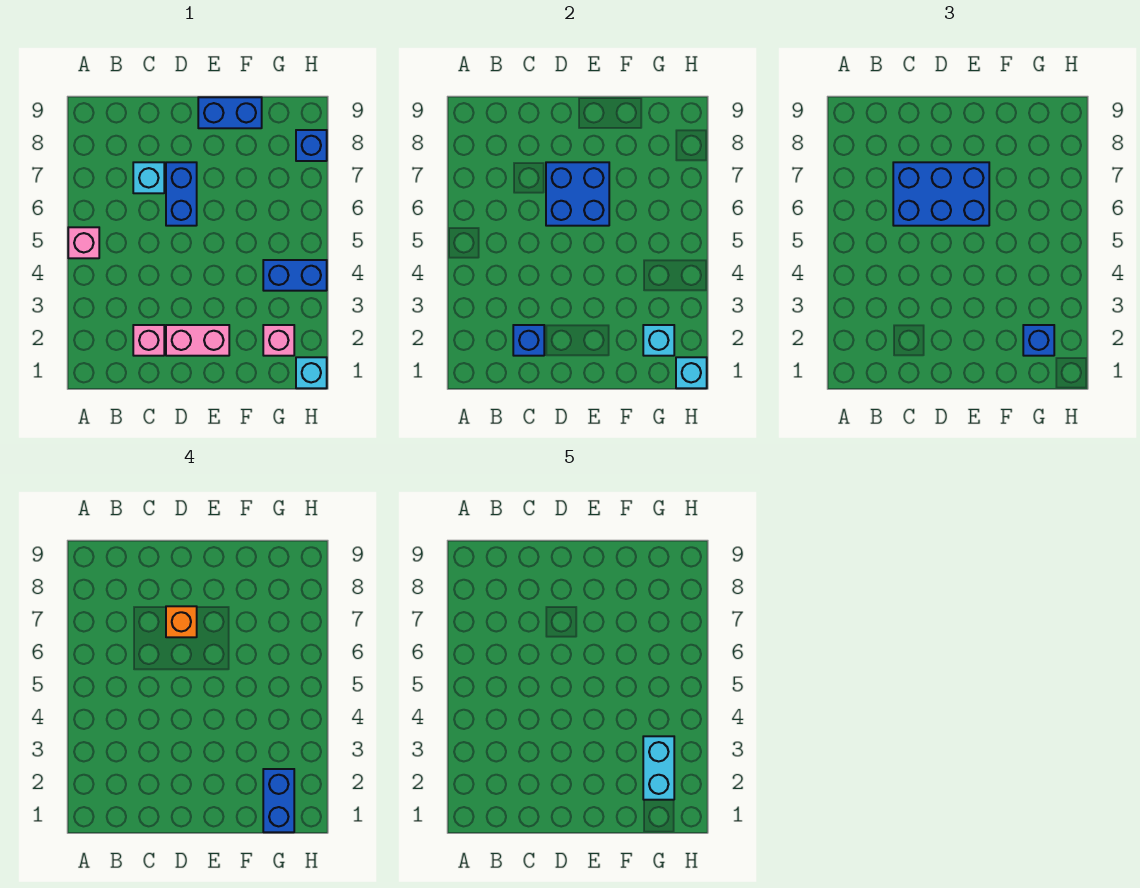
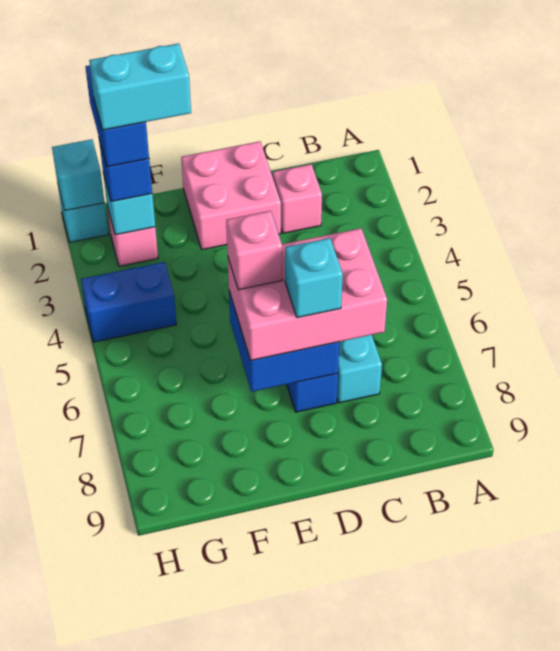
pink 1x1 brick [68,227,99,258] -> pink 1x1 brick moved to [226,211,282,290]
blue 1x1 brick [513,325,544,356] -> none
blue 2x3 brick [893,162,989,226] -> pink 2x3 brick [228,228,387,361]
pink 1x2 brick [166,325,229,356] -> pink 2x2 brick [181,141,281,250]
orange 1x1 brick [166,606,197,637] -> cyan 1x1 brick [285,238,343,317]
blue 1x2 brick [198,97,262,128] -> none
cyan 1x2 brick [643,736,674,800] -> cyan 1x2 brick turned to [89,44,191,130]
blue 1x1 brick [296,130,327,161] -> none

